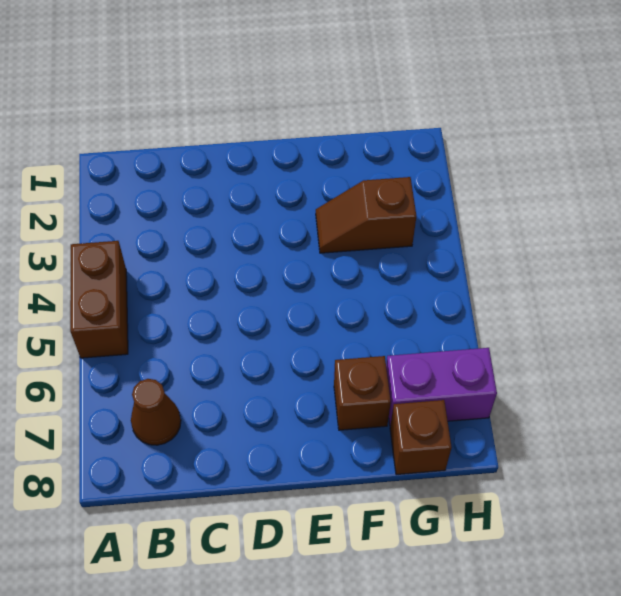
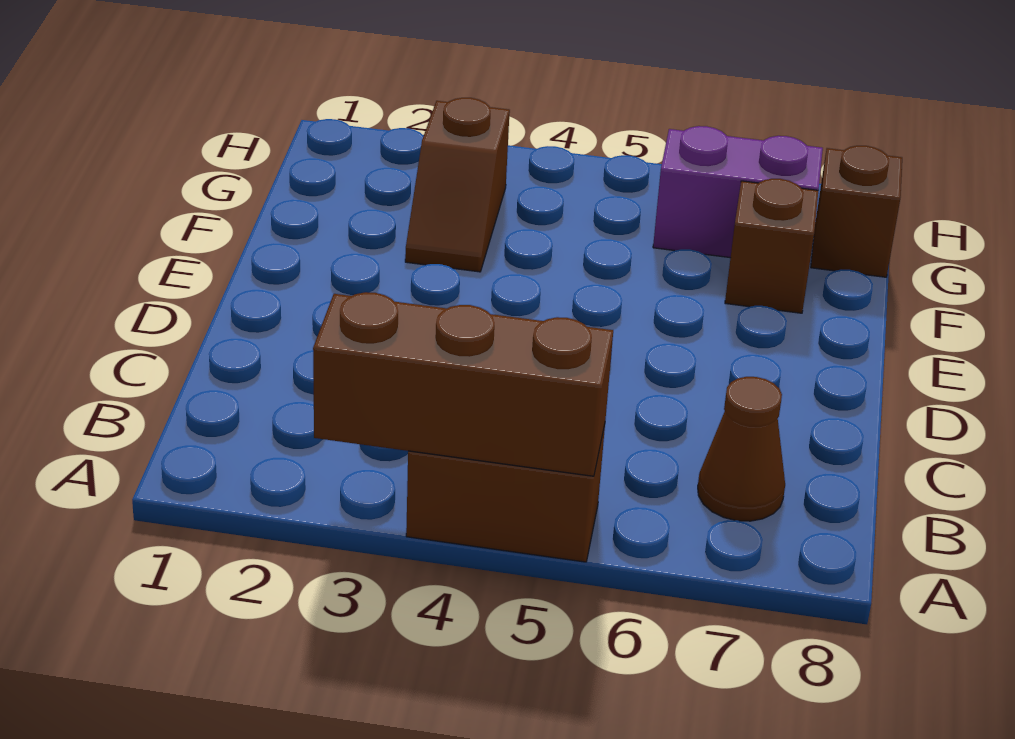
none -> brown 1x3 brick [313,292,613,476]
purple 1x2 brick [386,348,497,425] -> purple 1x2 brick turned to [653,126,823,258]

